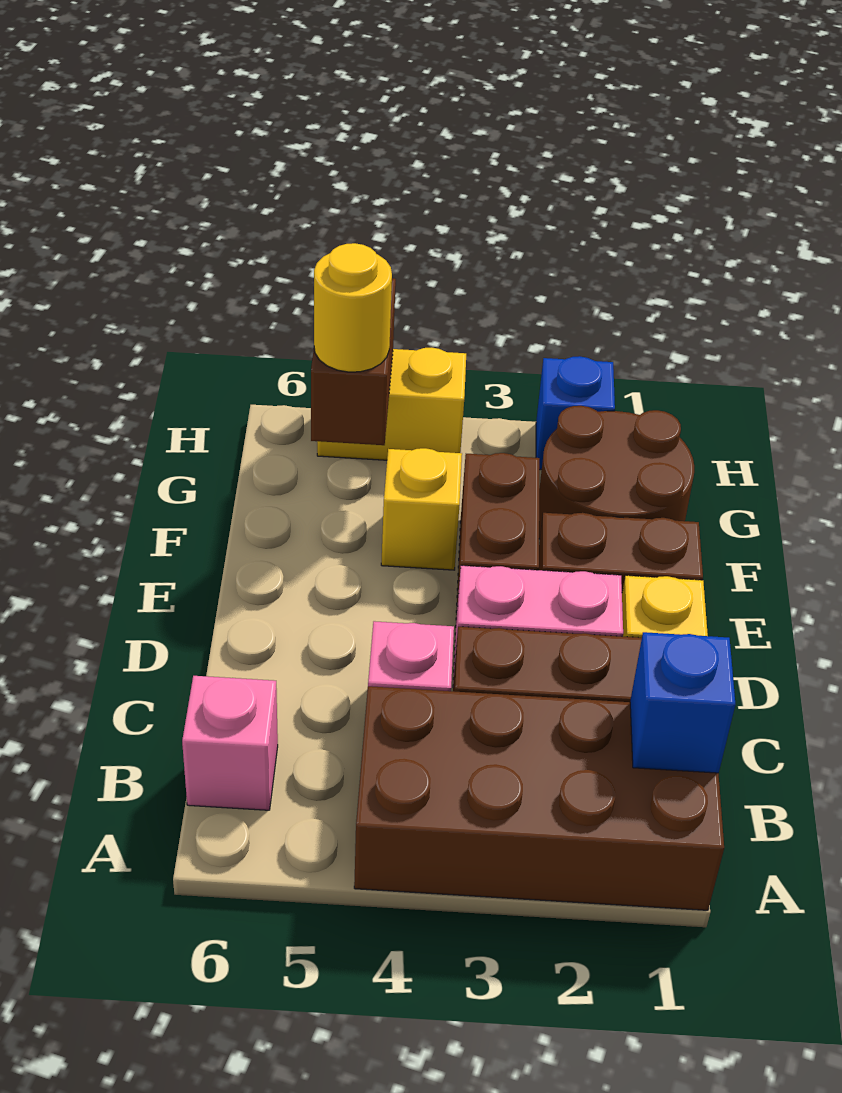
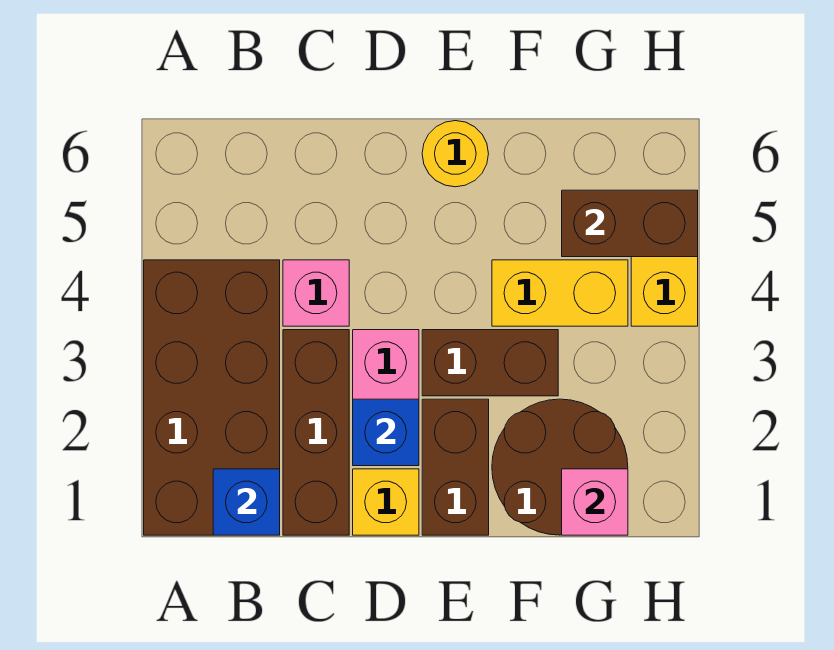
pink 1x1 brick [182,676,278,810] -> pink 1x1 brick moved to [562,469,628,535]
yellow 1x1 brick [381,448,462,570] -> yellow 1x2 brick [492,260,628,326]
yellow 1x1 round brick [314,243,392,372] -> yellow 1x1 round brick moved to [422,121,489,187]
blue 1x1 brick [536,356,615,470] -> blue 1x1 brick moved to [353,399,419,466]

